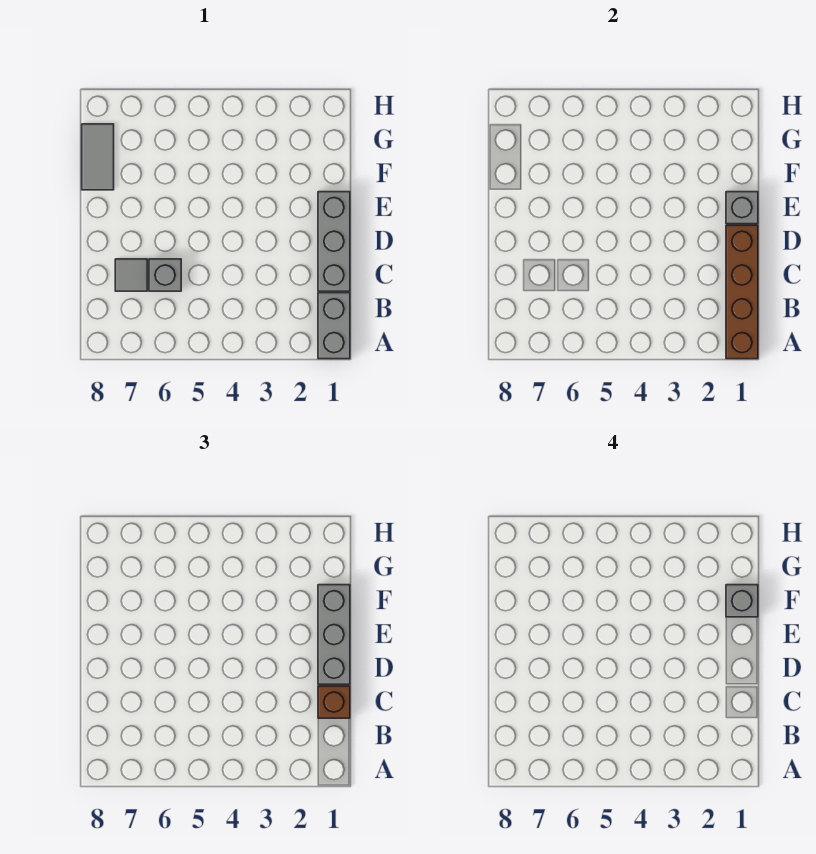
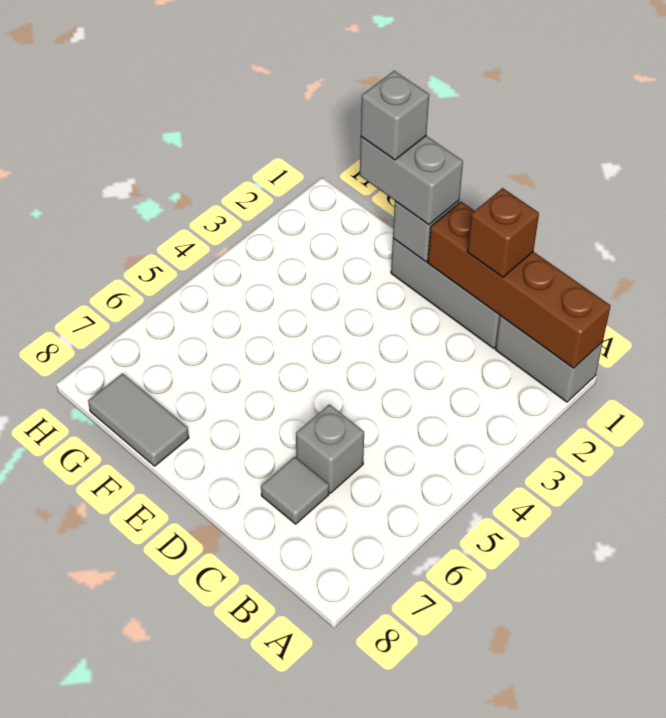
grey 1x3 brick [318,585,350,684] -> grey 1x2 brick [360,136,463,225]

